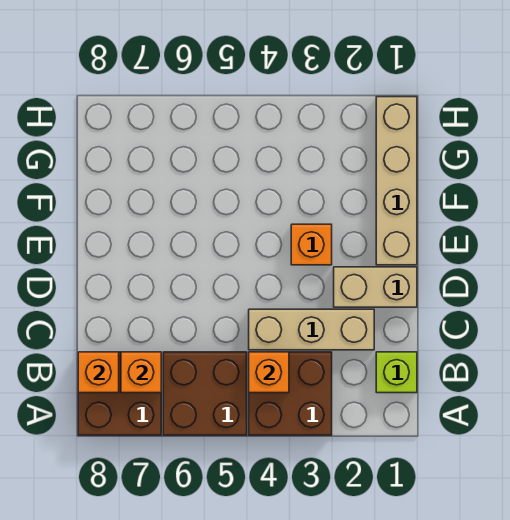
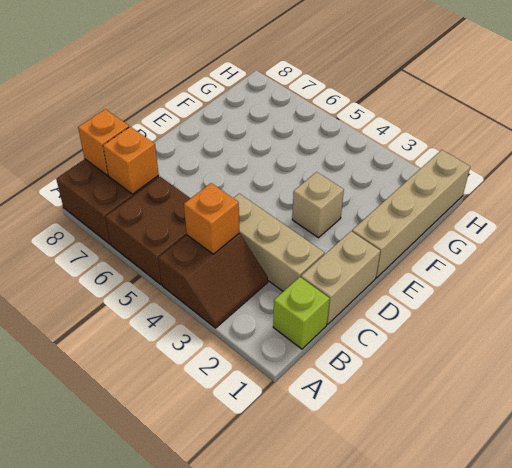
brown 2x2 brick [249,352,332,435] -> brown 2x2 slope [158,233,268,328]
tan 1x2 brick [334,267,417,307] -> tan 1x2 brick turned to [301,231,380,324]
orange 1x1 brick [291,224,332,265] -> tan 1x1 brick [292,172,344,238]

